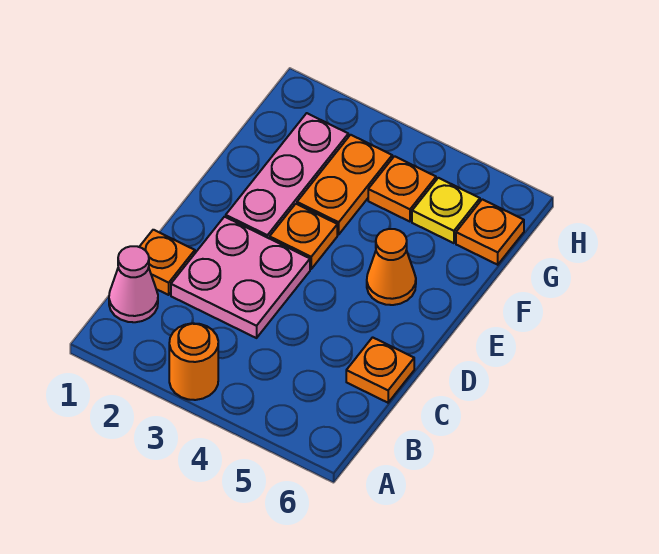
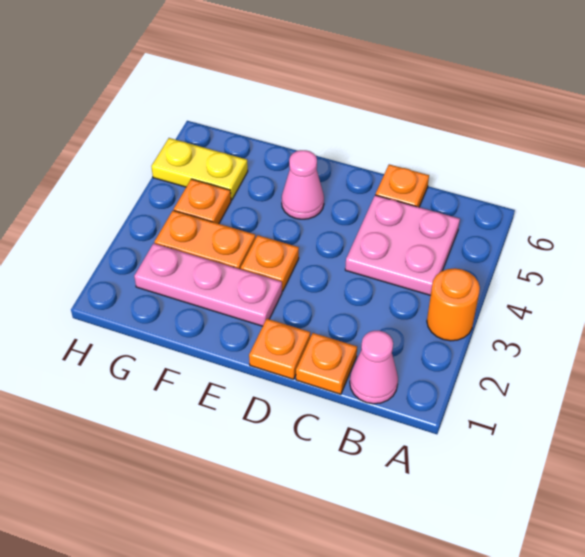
pink 2x2 plate [171,217,310,338] -> pink 2x2 plate moved to [345,195,460,295]
orange 1x1 cone [367,229,416,305] -> pink 1x1 cone [282,150,324,219]
yellow 1x1 plate [412,178,480,243] -> yellow 1x2 plate [151,138,248,200]
orange 1x1 plate [456,199,524,265] -> orange 1x1 plate moved to [249,319,310,379]

